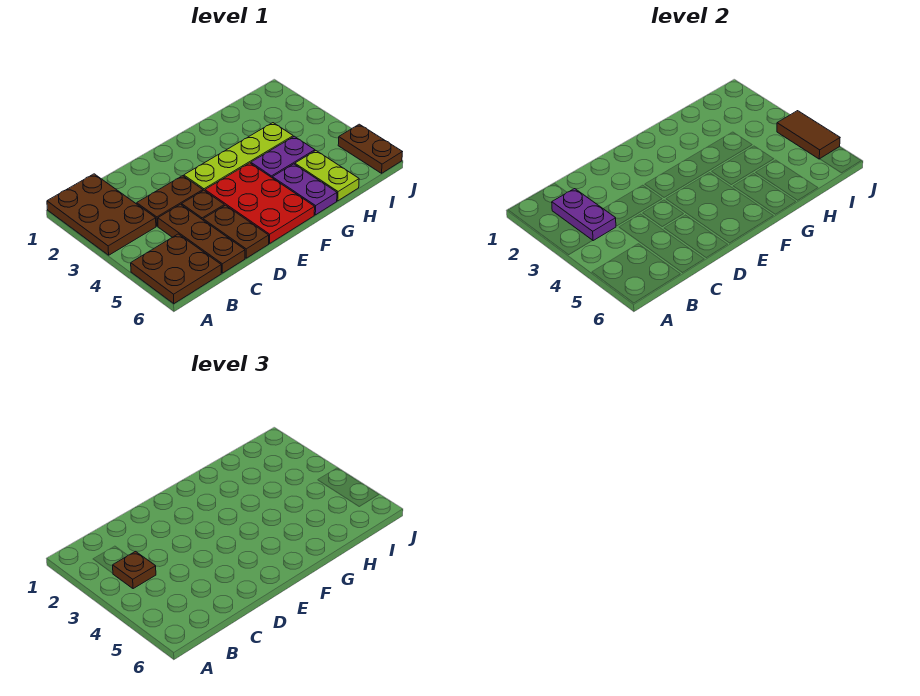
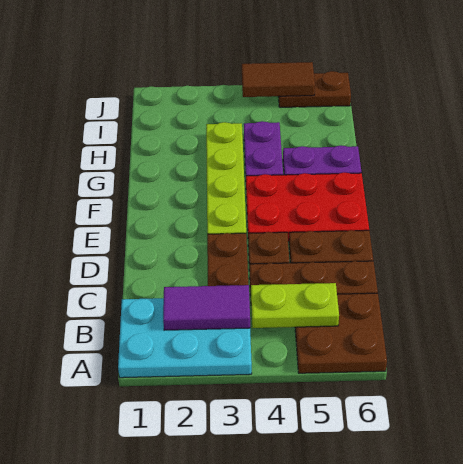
brown 2x3 plate [47,174,156,255] -> cyan 2x3 plate [118,298,252,378]
purple 1x2 plate [552,189,616,241] -> purple 1x2 tile [163,285,250,330]
brown 1x1 plate [113,551,156,589] -> none
lime 1x2 plate [295,151,359,201] -> lime 1x2 plate moved to [251,283,339,328]

